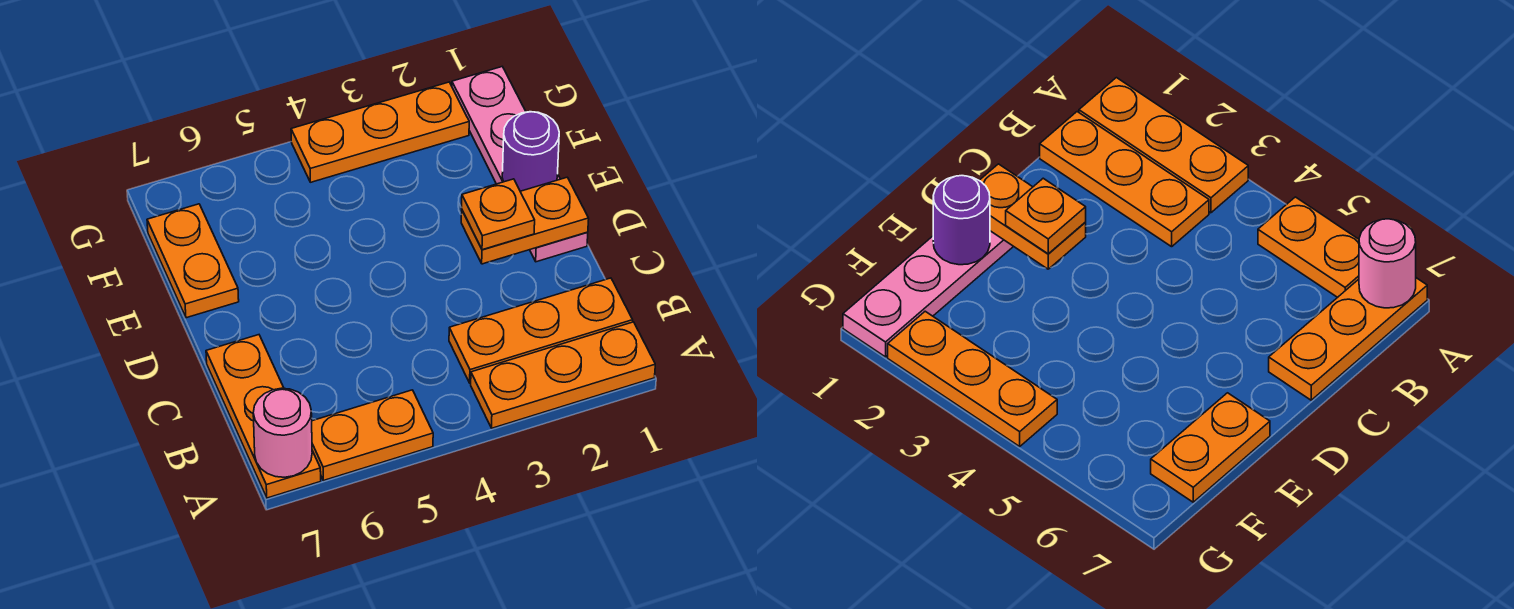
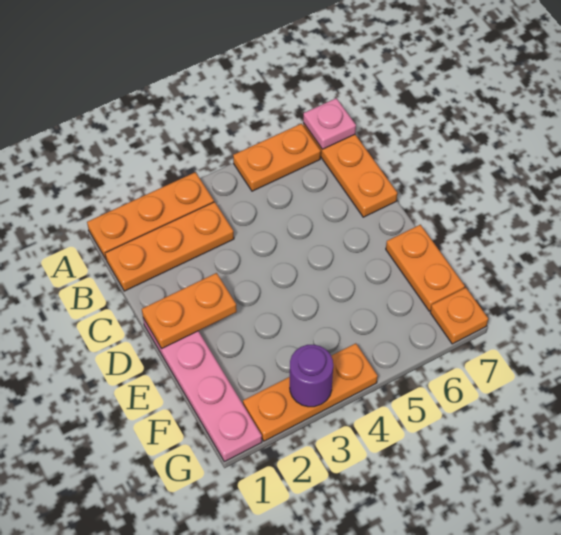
pink 1x1 round brick [253,388,312,477] -> pink 1x1 plate [303,98,356,149]
orange 1x1 plate [462,179,535,250] -> orange 1x1 plate moved to [430,288,488,344]
purple 1x1 round brick [502,112,559,191] -> purple 1x1 round brick moved to [290,345,333,407]

